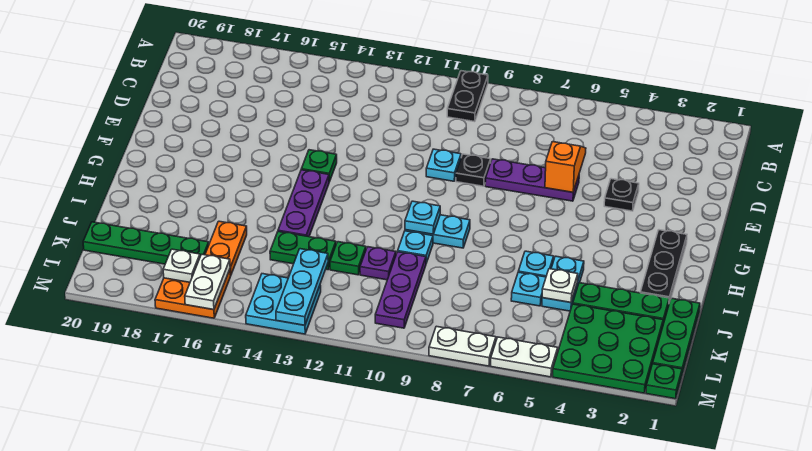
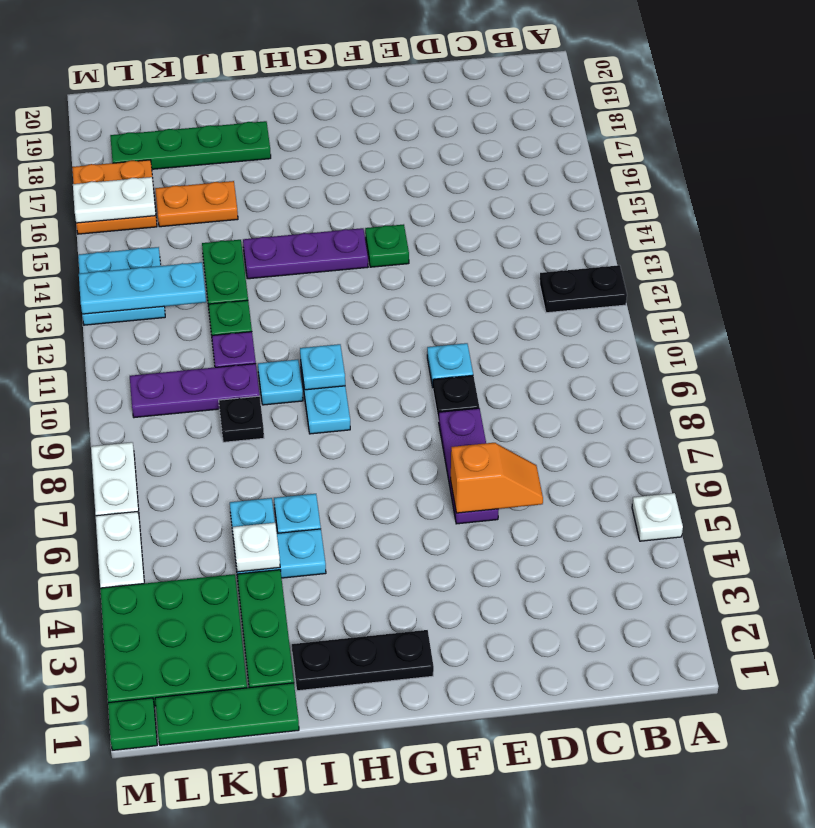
black 1x2 plate [447,71,488,122] -> black 1x2 plate moved to [540,265,627,313]
black 1x1 plate [604,179,639,211] -> black 1x1 plate moved to [219,396,264,442]
green 1x4 plate [83,222,209,264] -> green 1x4 plate turned to [110,121,271,169]
white 1x1 plate [163,249,200,282] -> white 1x1 plate moved to [632,493,683,541]

